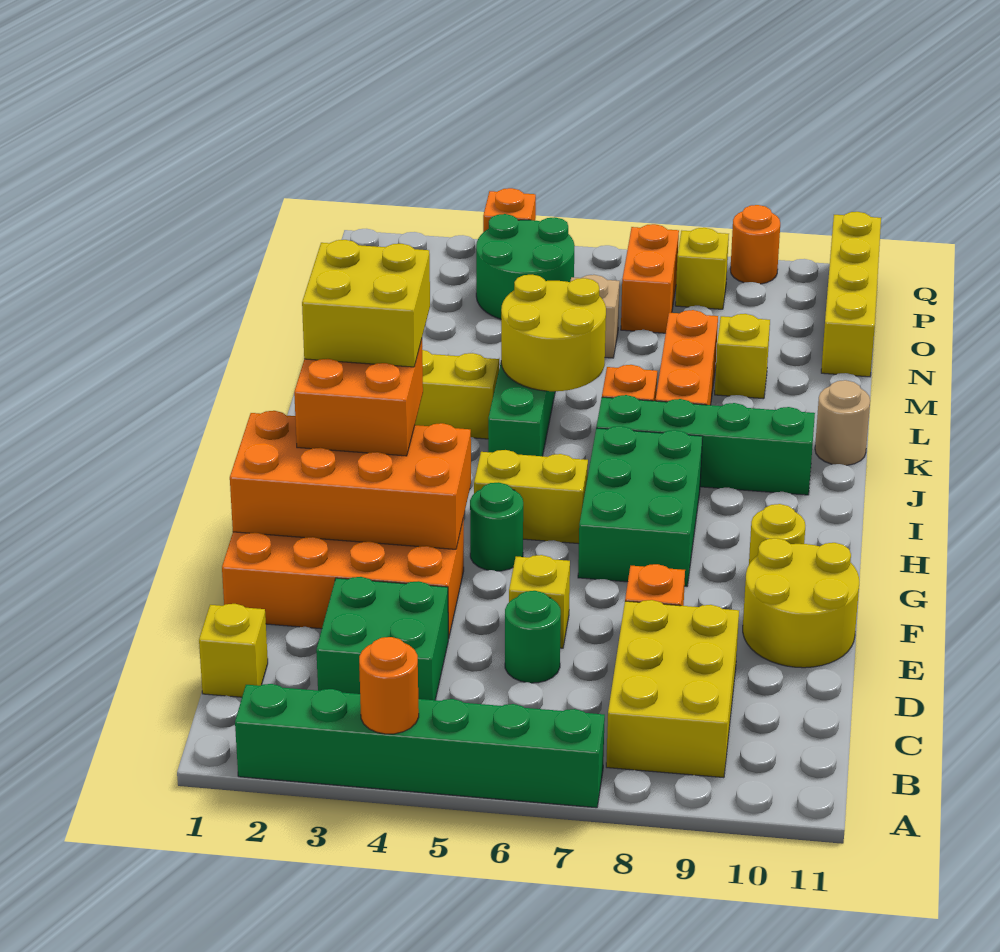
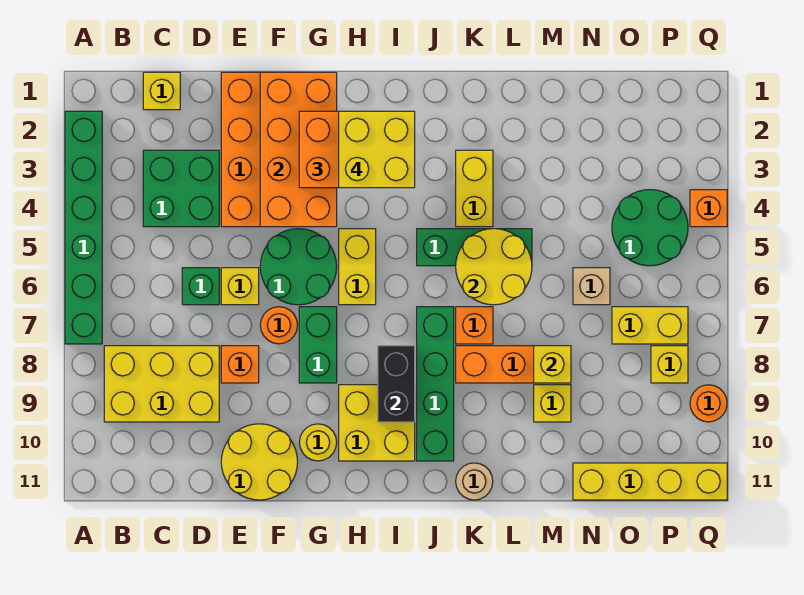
orange 1x1 round brick [359,637,419,734] -> orange 1x1 round brick moved to [260,307,298,344]
green 1x1 round brick [505,591,561,683] -> green 1x1 brick [182,268,219,305]
green 1x1 round brick [470,482,523,571] -> green 2x2 round brick [260,229,337,305]
green 2x3 brick [578,426,703,586] -> green 1x2 brick [299,307,337,383]
none -> yellow 2x2 brick [339,385,415,461]
none -> black 1x2 brick [378,346,415,422]
none -> yellow 1x1 brick [534,346,571,383]
orange 1x2 brick [621,224,679,333] -> yellow 1x2 brick [612,307,688,344]

